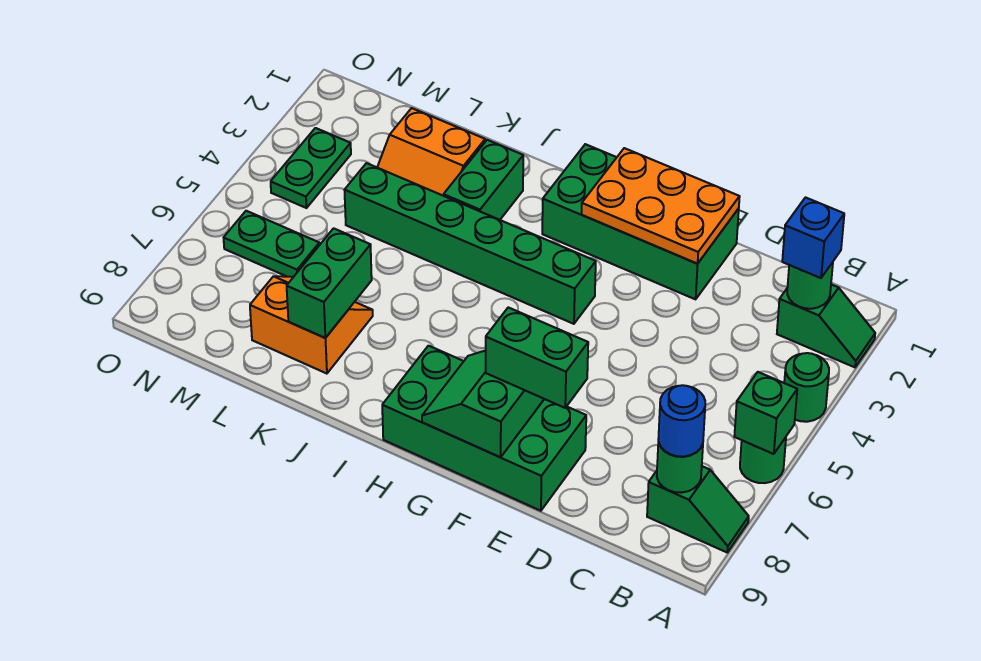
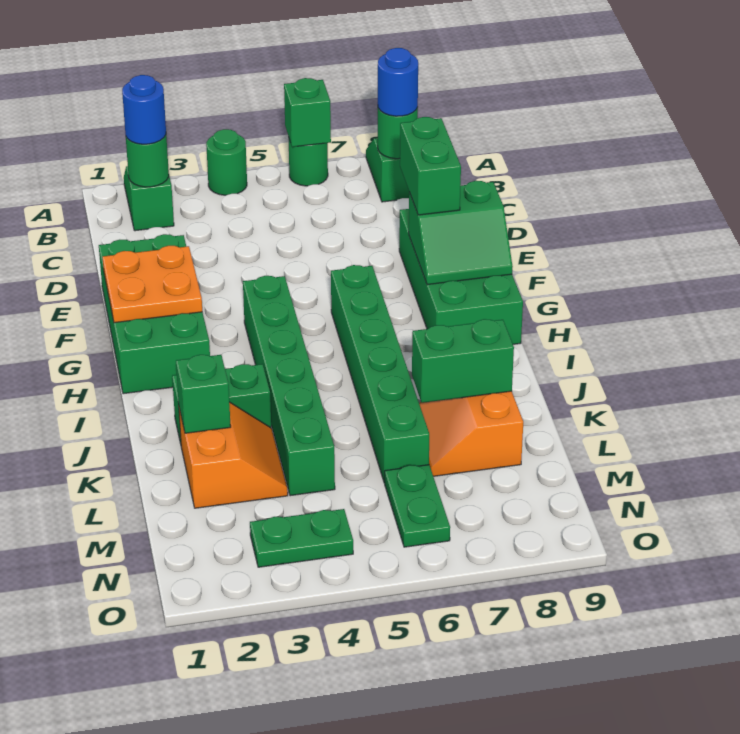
blue 1x1 brick [782,197,844,278] -> blue 1x1 round brick [122,75,166,144]
orange 2x3 plate [582,148,740,264] -> orange 2x2 plate [103,246,202,323]
none -> green 1x6 brick [331,265,429,483]
none -> green 1x1 brick [176,355,231,433]

